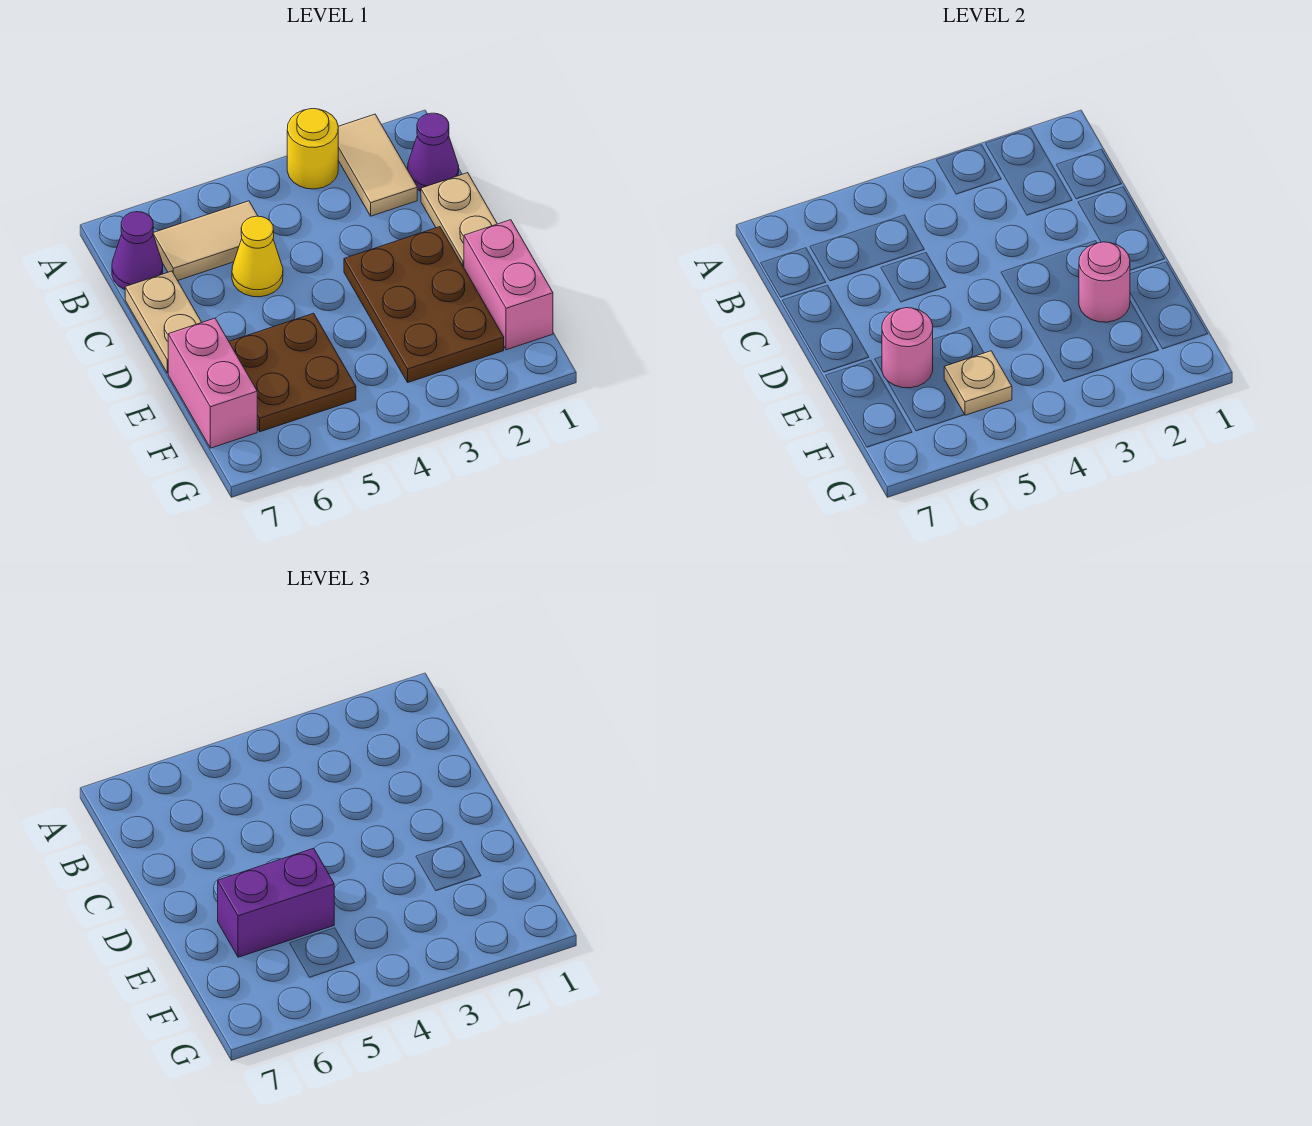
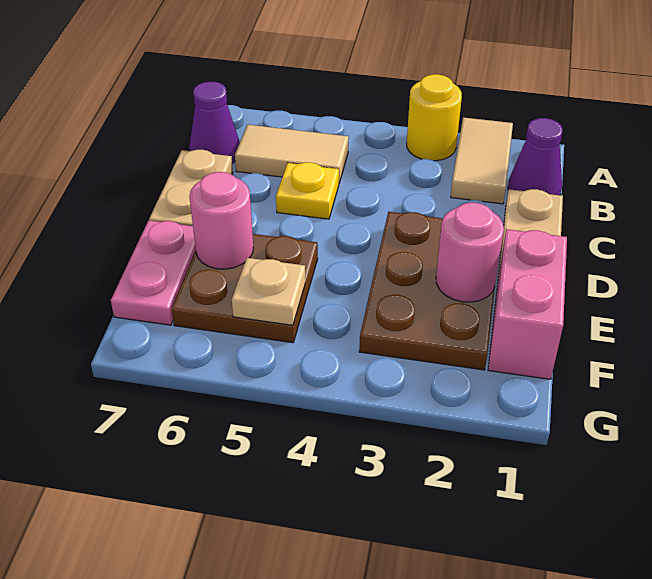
yellow 1x1 cone [232,216,283,297] -> yellow 1x1 plate [276,162,339,219]
purple 1x2 brick [218,848,334,957] -> none
pink 1x2 brick [168,318,257,448] -> pink 1x2 plate [111,220,196,325]

